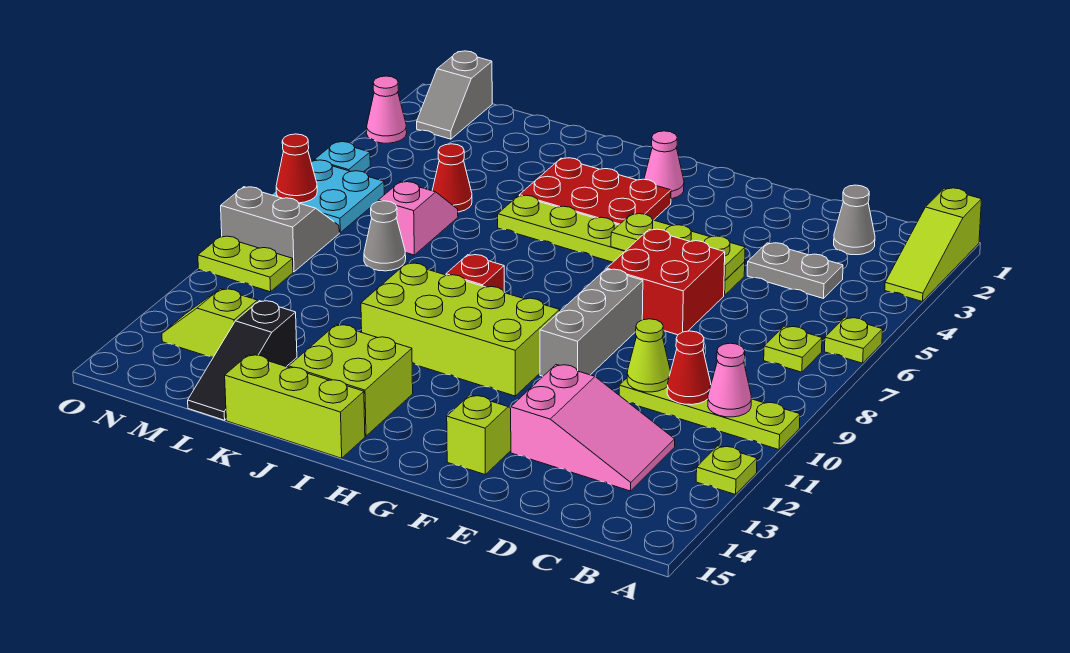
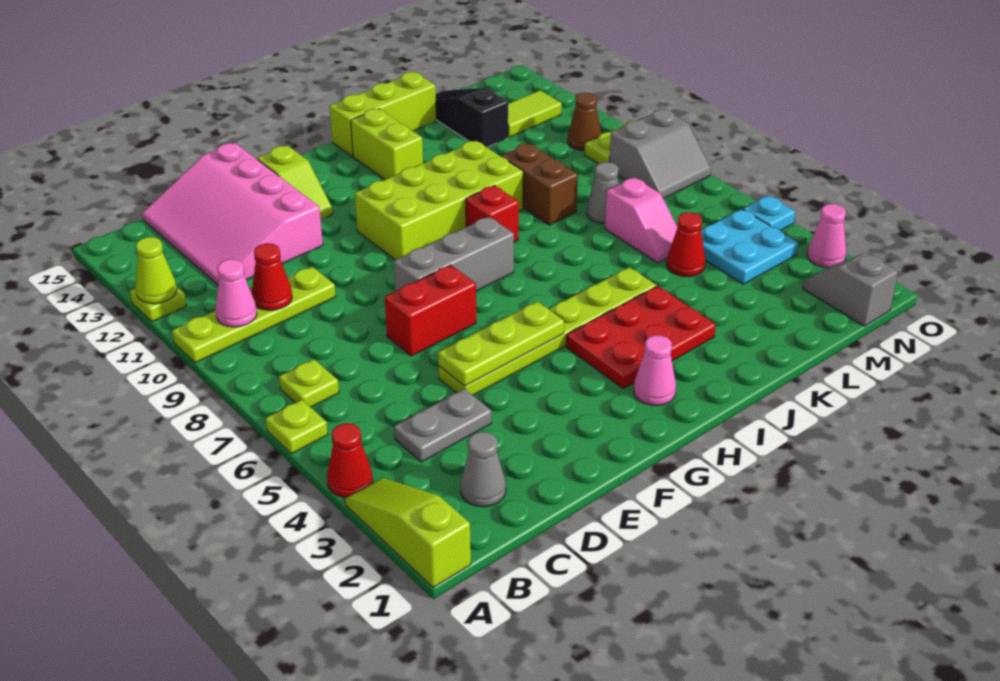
pink 2x3 slope [511,365,675,491] -> pink 3x4 slope [142,143,323,285]
lime 1x1 cone [627,319,671,392] -> lime 1x1 cone moved to [136,237,177,304]
red 2x2 brick [607,229,725,335] -> red 1x2 brick [385,265,476,356]
grey 1x3 brick [540,269,643,376] -> grey 1x3 brick turned to [394,217,514,291]
lime 2x2 brick [288,325,413,436] -> lime 1x2 brick [351,109,423,180]
none -> brown 1x2 brick [501,143,578,225]
lime 1x2 slope [162,289,258,357] -> lime 1x2 tile [508,90,562,137]
cyan 2x2 plate [272,160,384,233] -> cyan 2x2 plate moved to [701,209,798,284]
none -> brown 1x1 cone [568,93,601,151]
red 1x1 cone [276,134,317,203] -> red 1x1 cone moved to [327,423,373,498]

